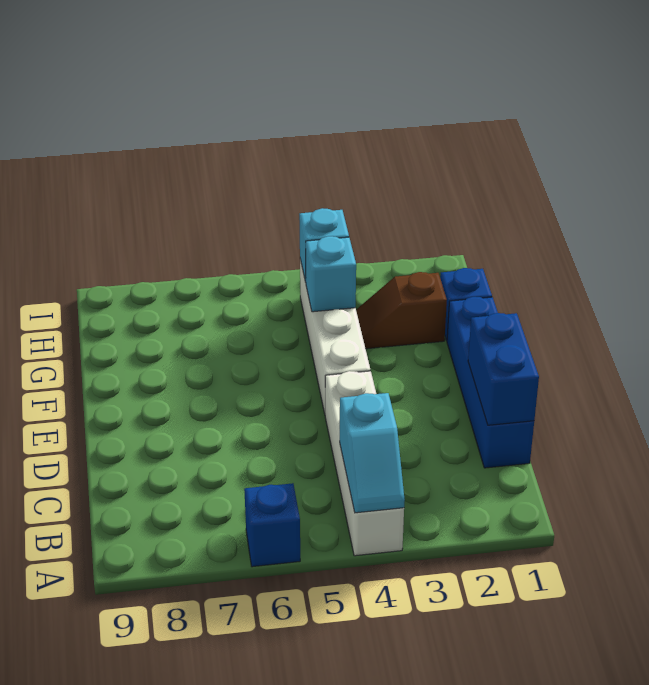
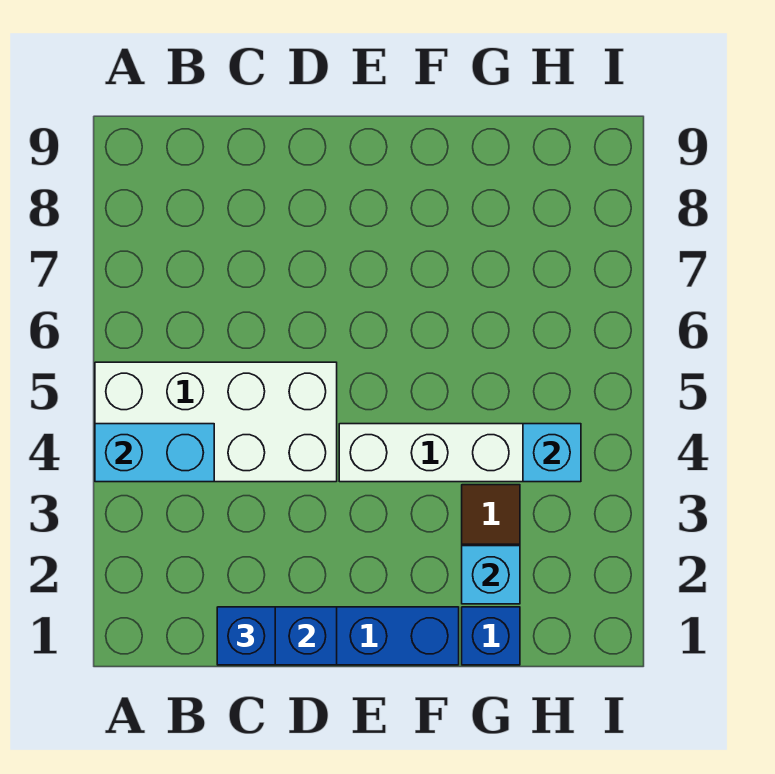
white 1x4 brick [325,371,404,556] -> white 2x4 brick [95,362,337,482]
cyan 1x2 slope [340,393,405,513] -> cyan 1x2 brick [95,424,214,482]
blue 1x1 brick [244,483,300,567] -> blue 1x1 brick moved to [217,607,275,665]
cyan 1x1 brick [306,236,356,312] -> cyan 1x1 brick moved to [462,546,520,604]

